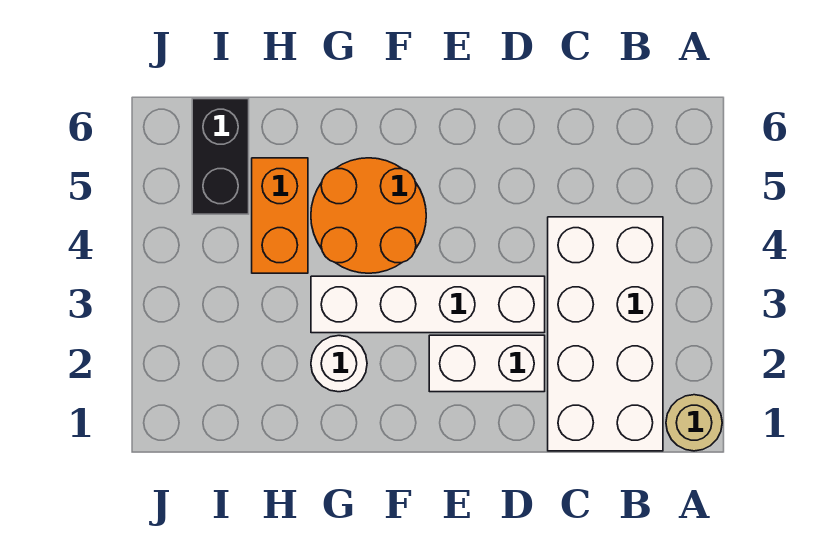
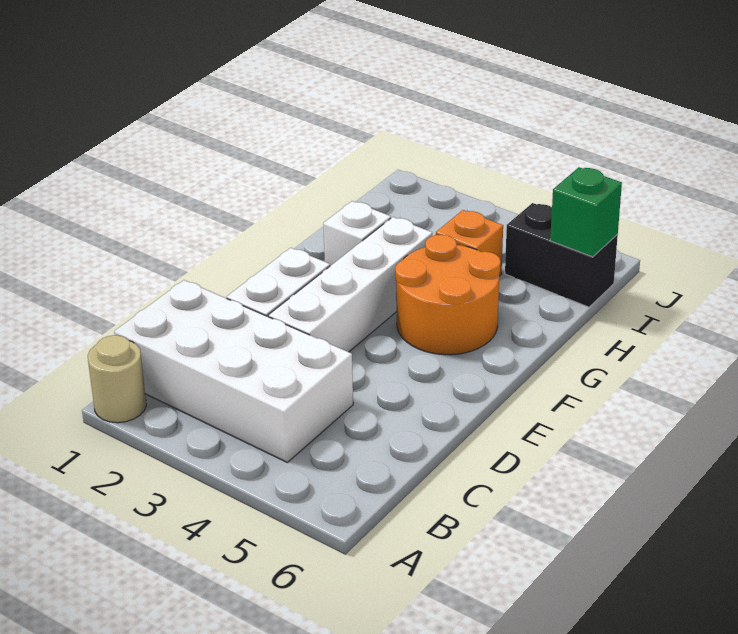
white 1x1 round brick [311,336,367,392] -> white 1x1 brick [323,201,391,266]
orange 1x2 brick [252,158,308,273] -> orange 1x1 brick [436,210,503,276]
none -> green 1x1 brick [550,167,622,257]

